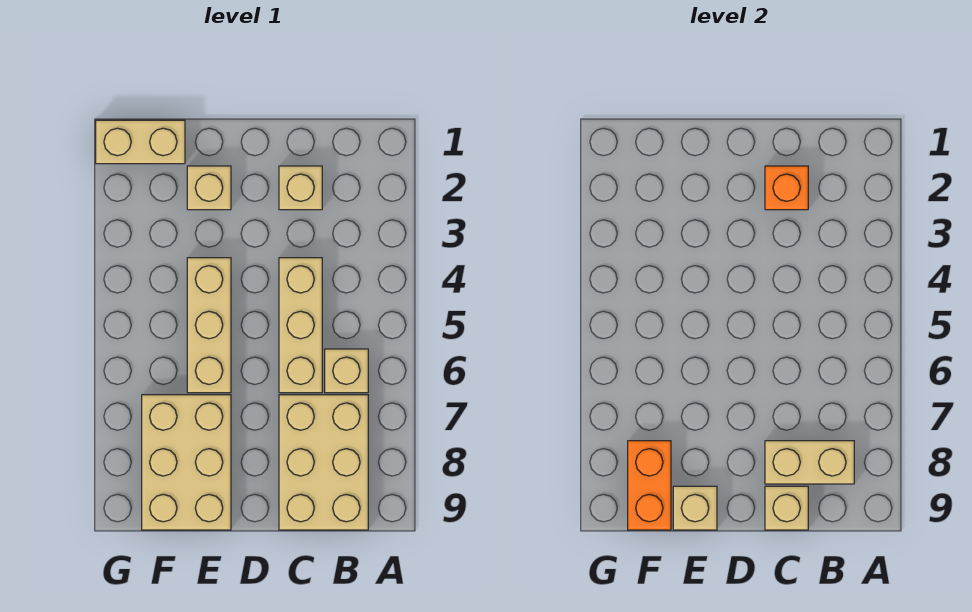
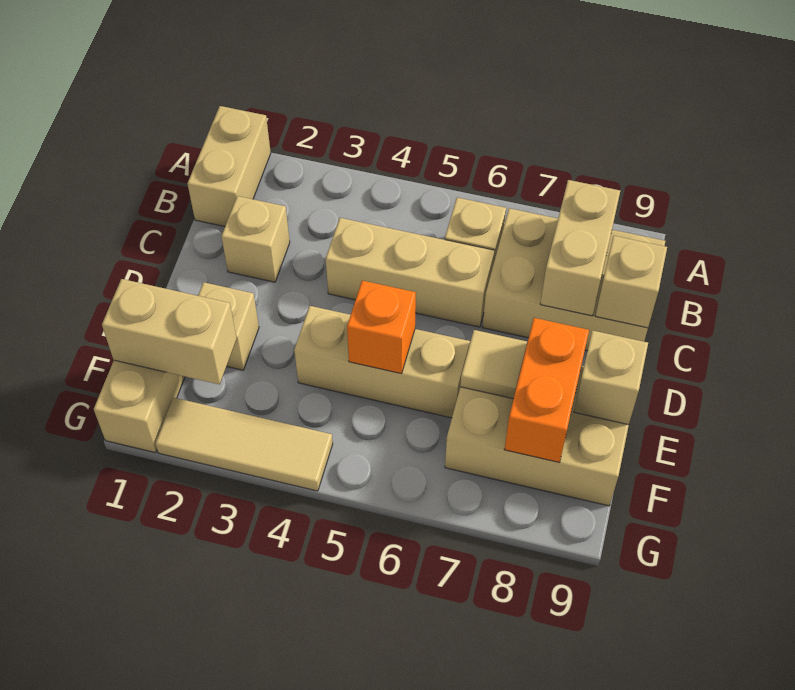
none -> tan 1x2 brick [187,106,271,227]
orange 1x1 brick [765,166,808,210] -> orange 1x1 brick moved to [347,281,416,374]
none -> tan 1x1 tile [460,330,527,399]
none -> tan 1x2 brick [102,279,236,384]
orange 1x2 brick [628,441,671,530] -> orange 1x2 brick turned to [504,318,589,463]
none -> tan 1x3 tile [155,397,333,491]

